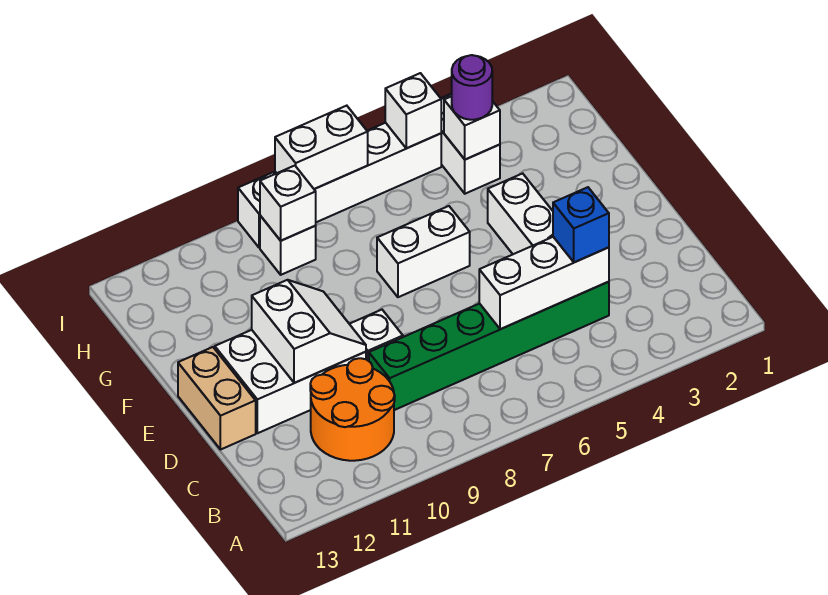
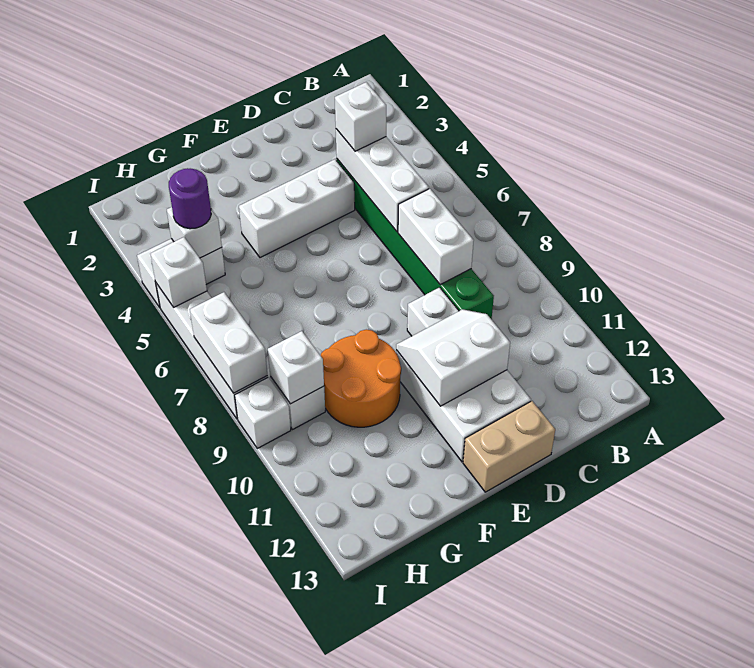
orange 2x2 round brick [310,358,395,461] -> orange 2x2 round brick moved to [321,329,401,427]
blue 1x1 brick [553,187,609,262] -> white 1x1 brick [335,82,386,151]
white 1x2 brick [377,206,470,297] -> white 1x2 brick moved to [398,189,474,285]

